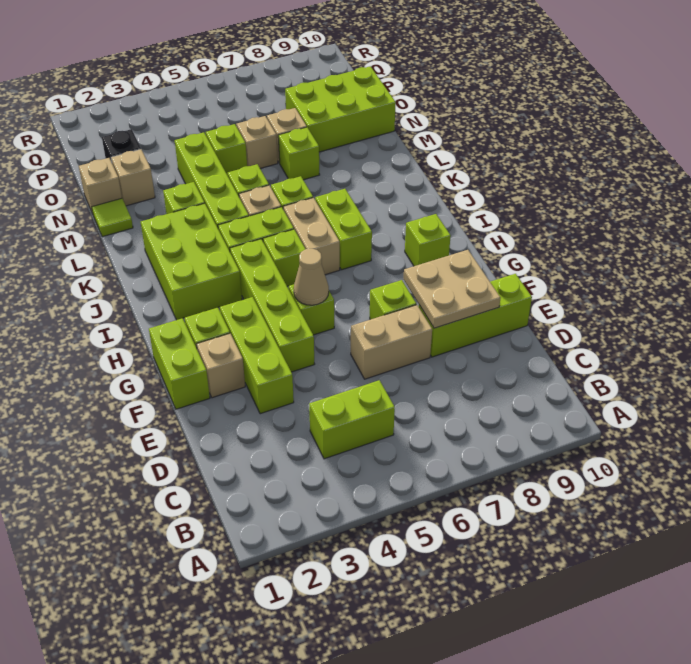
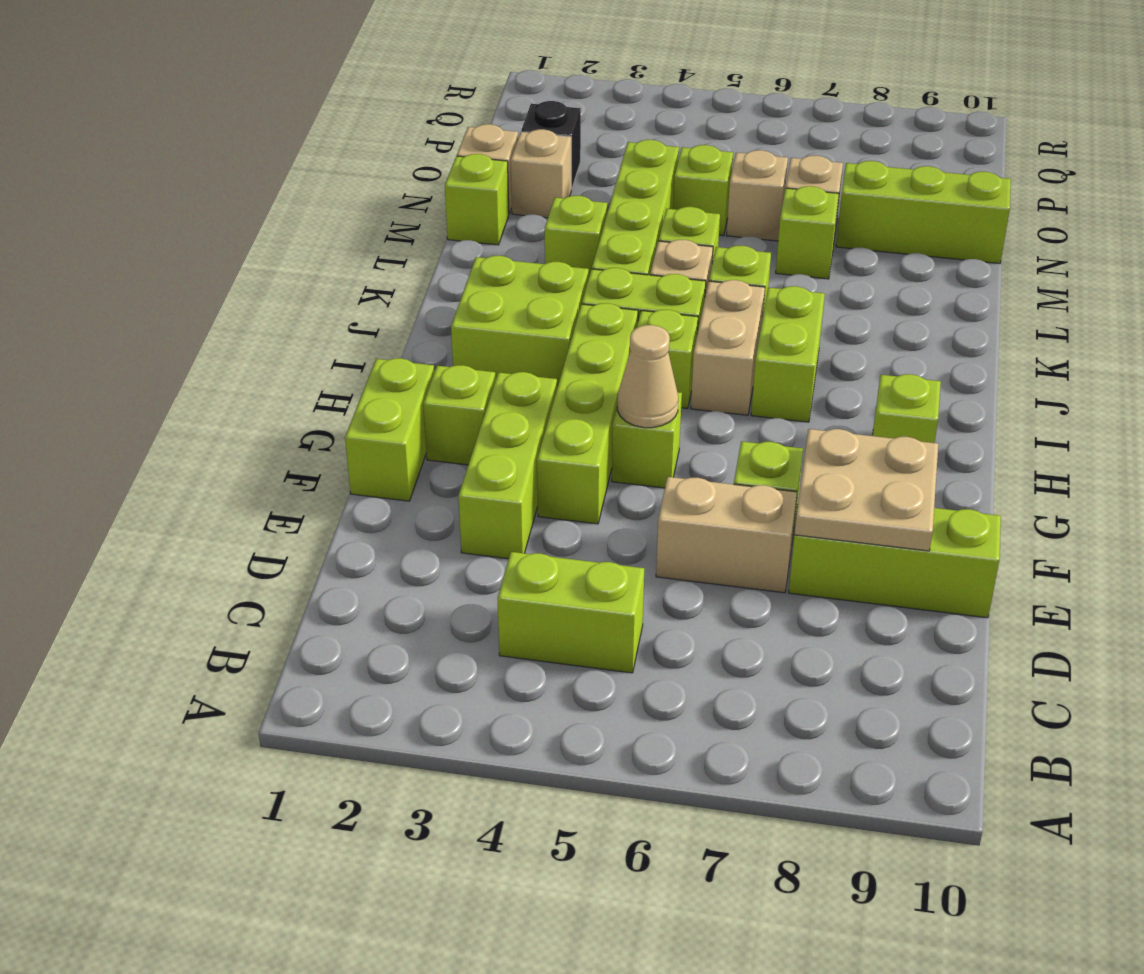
tan 1x1 brick [197,334,245,398] -> none
lime 2x3 brick [141,203,242,320] -> lime 2x2 brick [451,256,589,388]
lime 1x1 tile [92,198,133,237] -> lime 1x1 brick [445,154,509,245]
lime 2x3 brick [285,66,396,152] -> lime 1x3 brick [836,161,1011,264]

